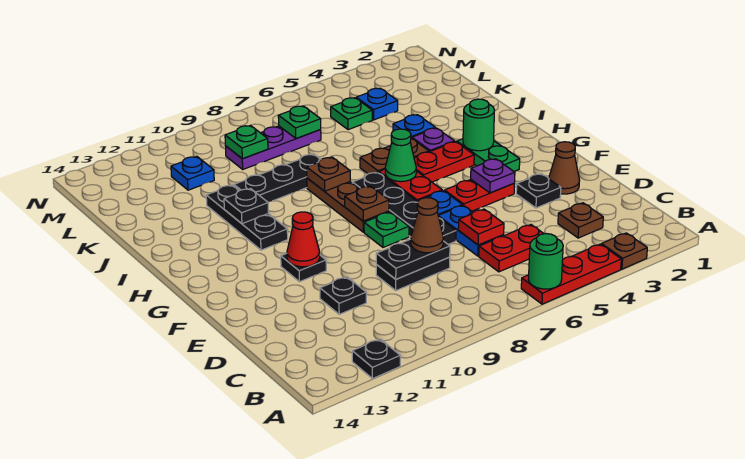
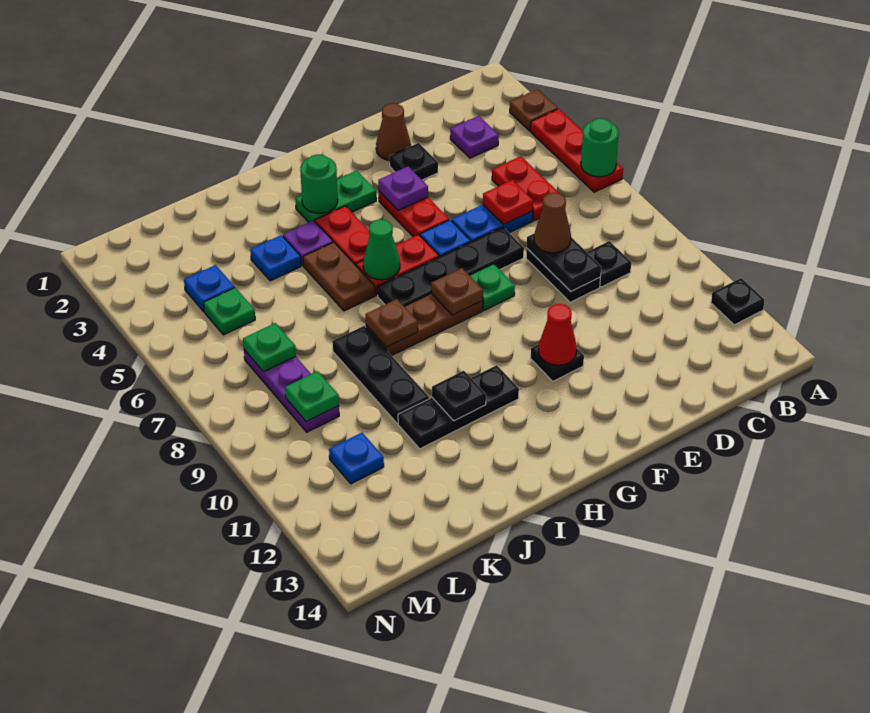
brown 1x1 plate [558,203,603,238] -> purple 1x1 plate [450,116,499,158]
black 1x1 plate [320,277,366,314] -> black 1x1 plate moved to [587,241,631,287]

